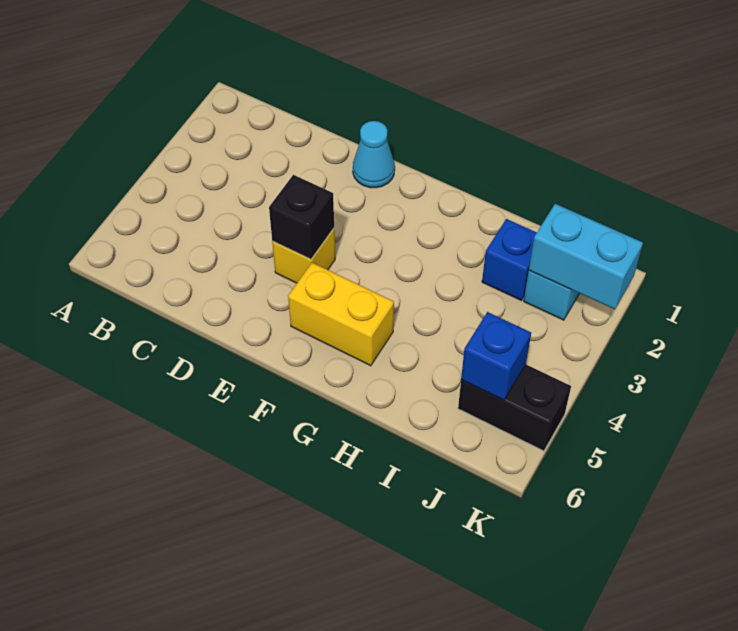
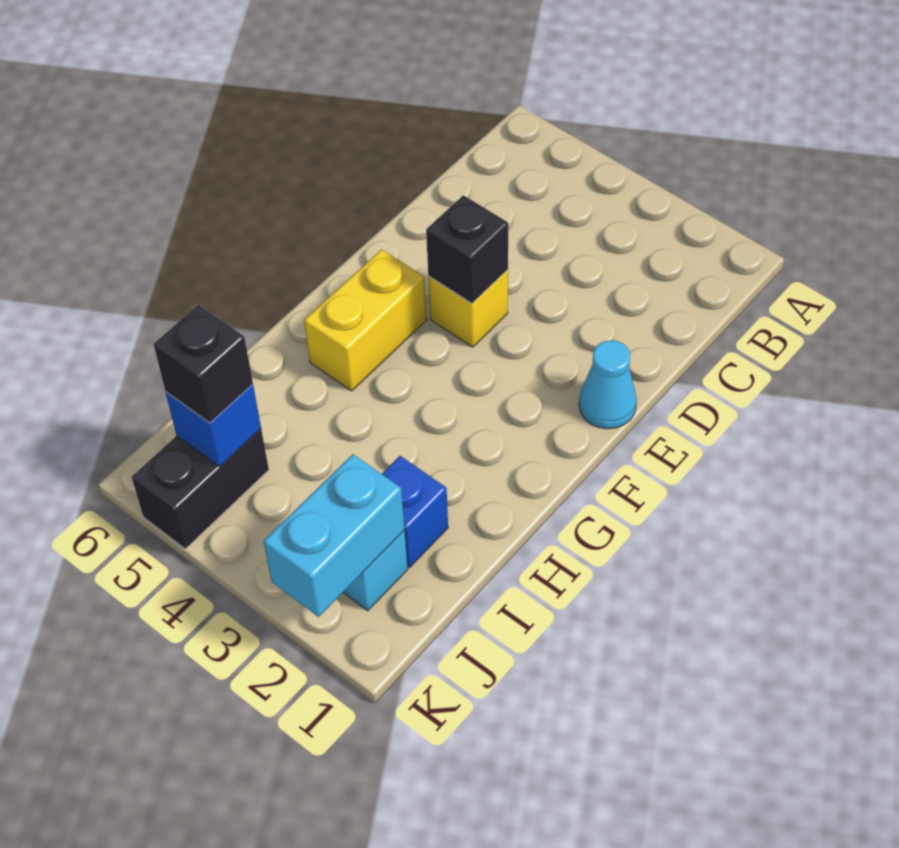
none -> black 1x1 brick [154,305,253,423]

